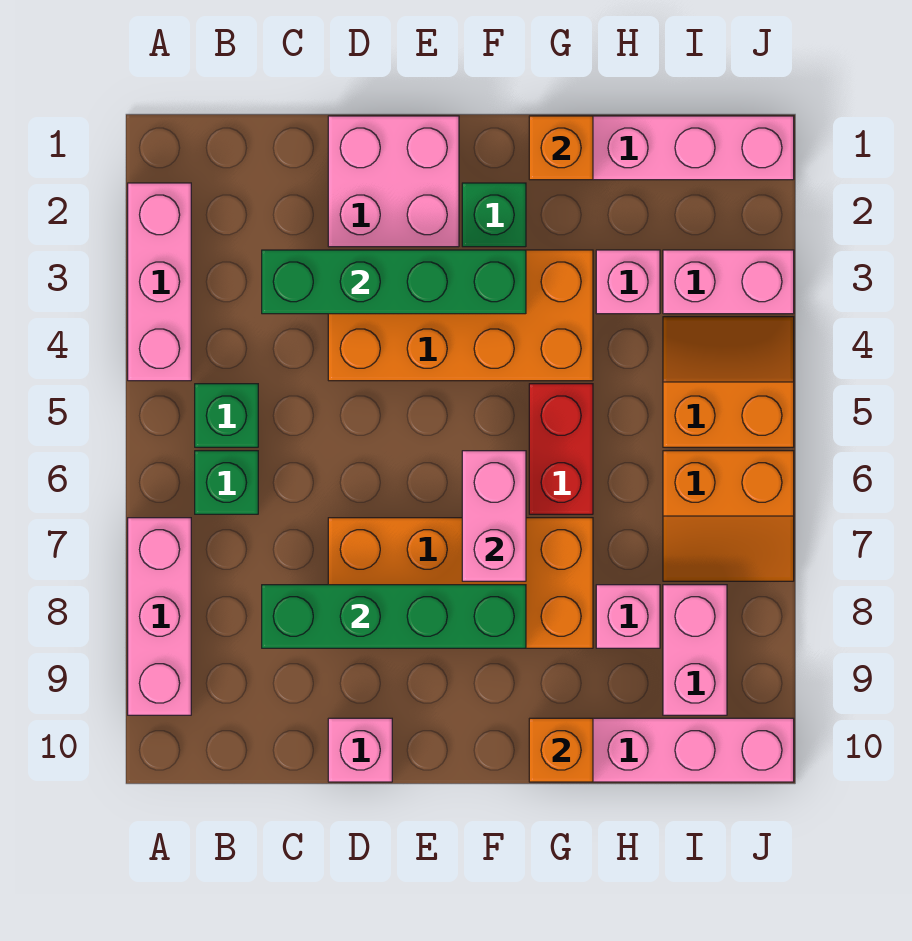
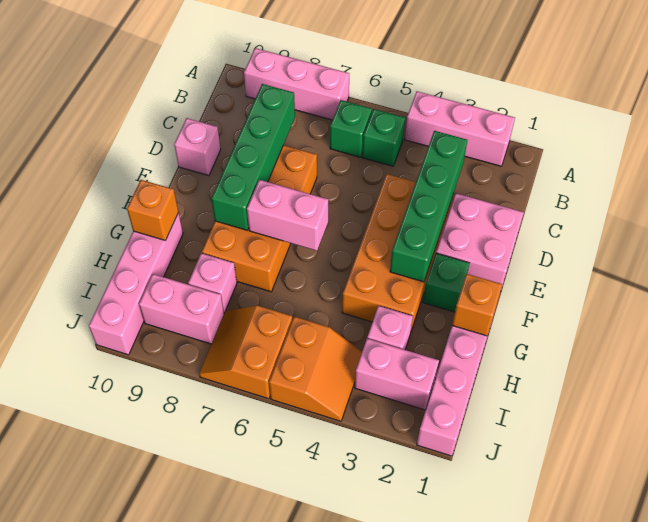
red 1x2 brick [529,384,593,514] -> none
pink 1x2 brick [663,250,794,314] -> pink 1x2 brick turned to [355,339,439,410]

